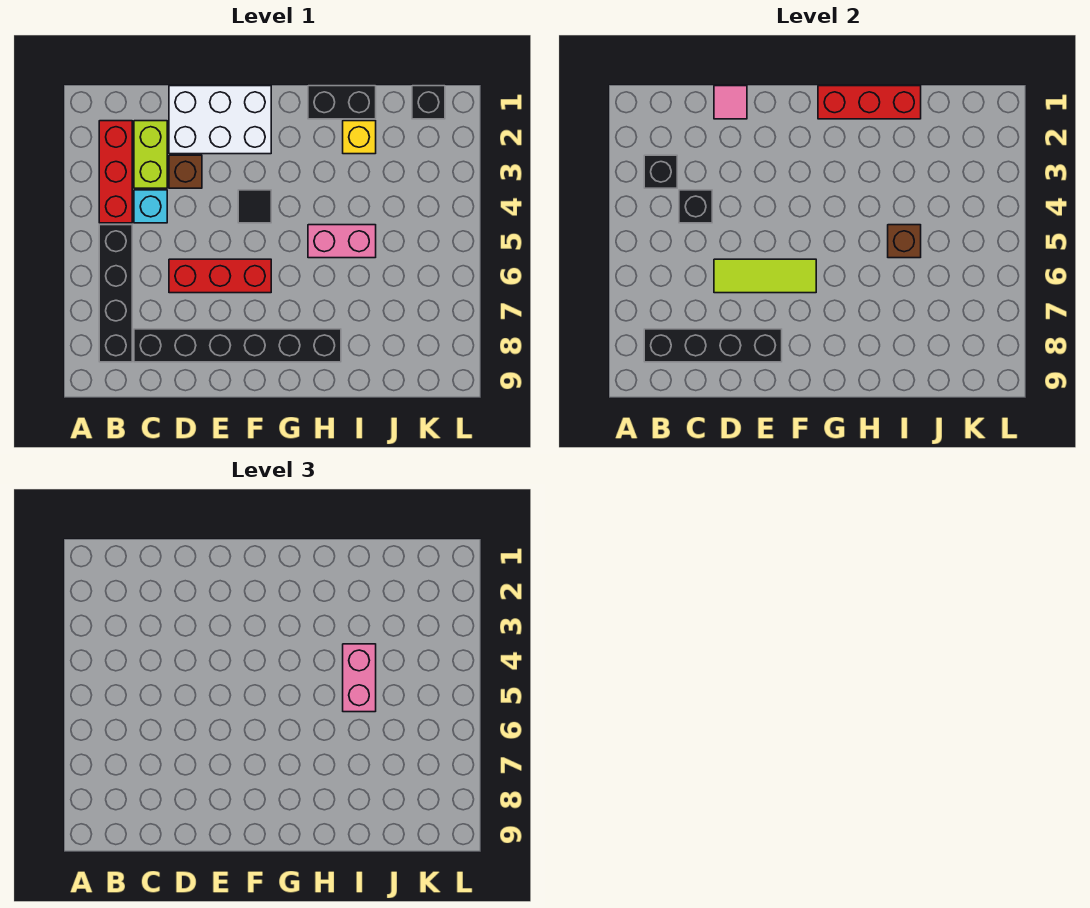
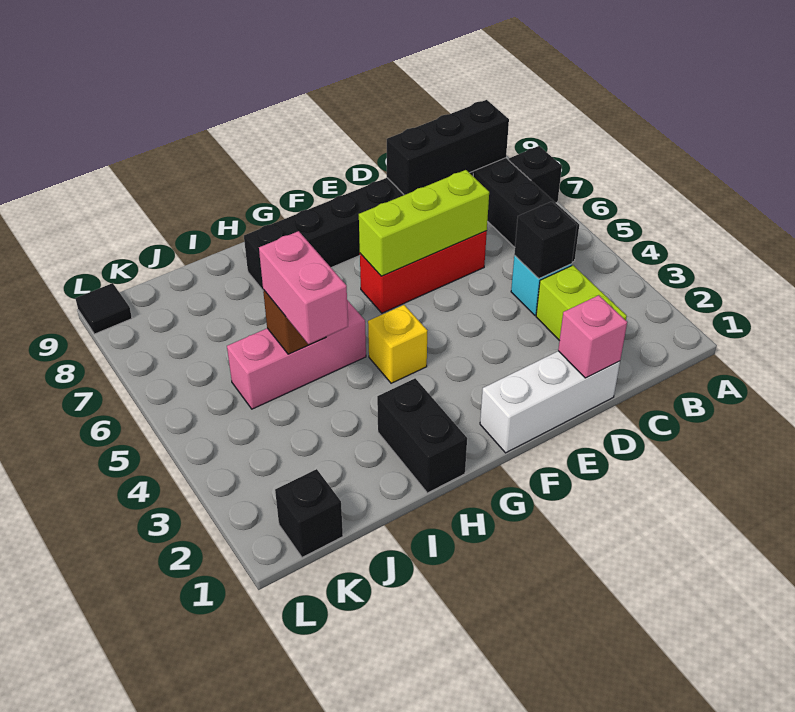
red 1x3 brick [99,121,132,223] -> none
black 1x1 brick [644,155,677,188] -> black 1x1 brick moved to [509,146,562,203]
black 1x4 brick [644,329,782,362] -> black 1x3 brick [387,100,509,195]
white 2x3 brick [169,86,271,154] -> white 1x3 brick [480,351,620,453]
pink 1x1 tile [714,86,747,119] -> pink 1x1 brick [558,295,627,378]
brown 1x1 brick [169,155,202,188] -> none
lime 1x3 tile [714,259,816,293] -> lime 1x3 brick [359,170,489,276]
black 1x1 tile [238,190,271,223] -> black 1x1 tile moved to [75,283,132,334]
red 1x3 brick [818,86,921,119] -> none
black 1x2 brick [308,86,376,119] -> black 1x2 brick turned to [377,378,467,493]
pink 1x2 brick [308,225,376,258] -> pink 1x3 brick [227,300,366,409]
yellow 1x1 brick [343,121,376,154] -> yellow 1x1 brick moved to [368,305,428,383]

